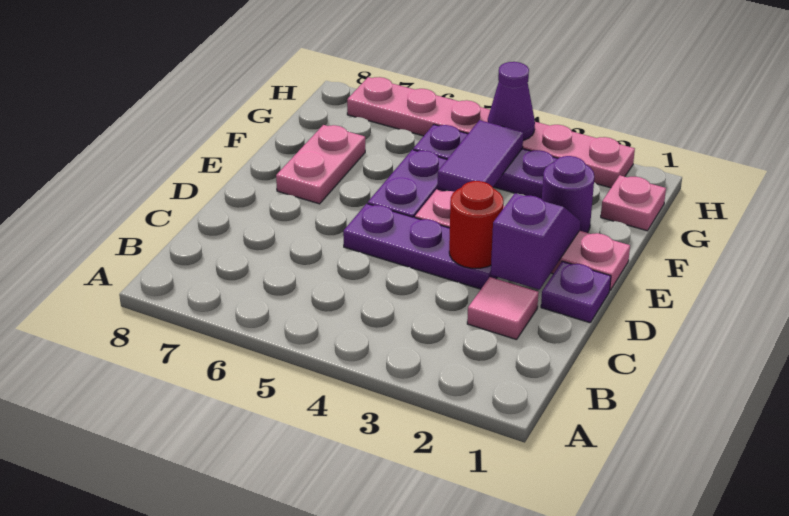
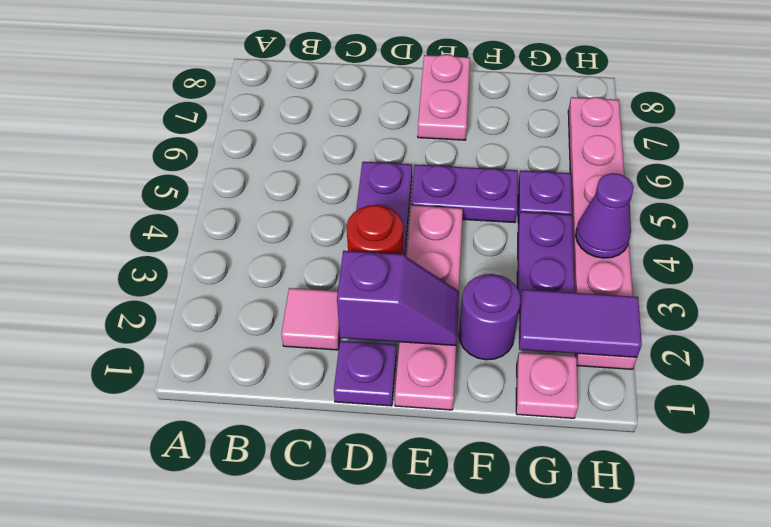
pink 1x2 plate [276,125,365,204] -> pink 1x2 plate turned to [418,55,470,140]
purple 1x2 tile [437,120,523,192] -> purple 1x2 tile moved to [519,290,642,357]

